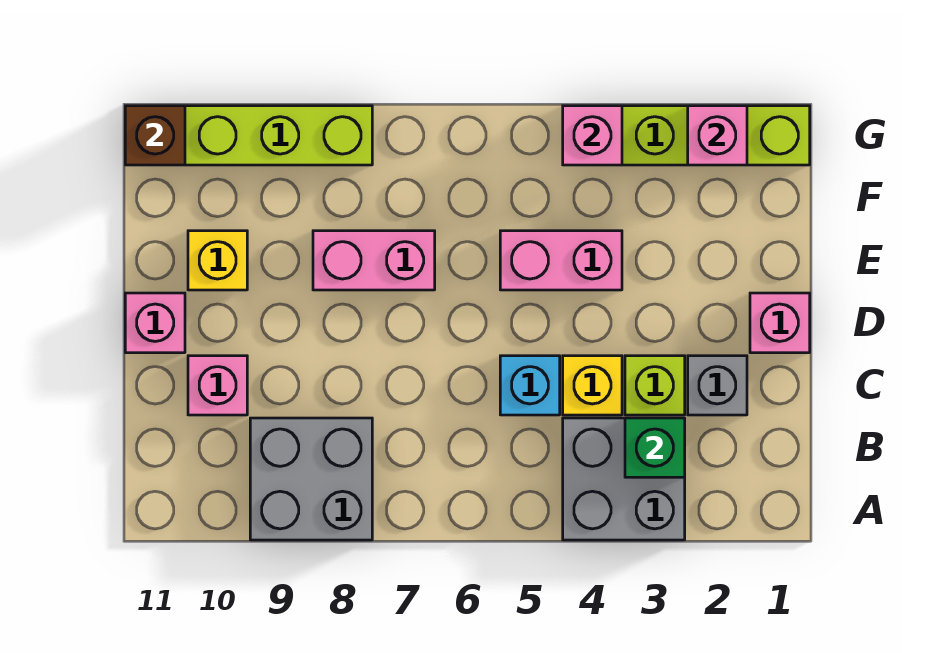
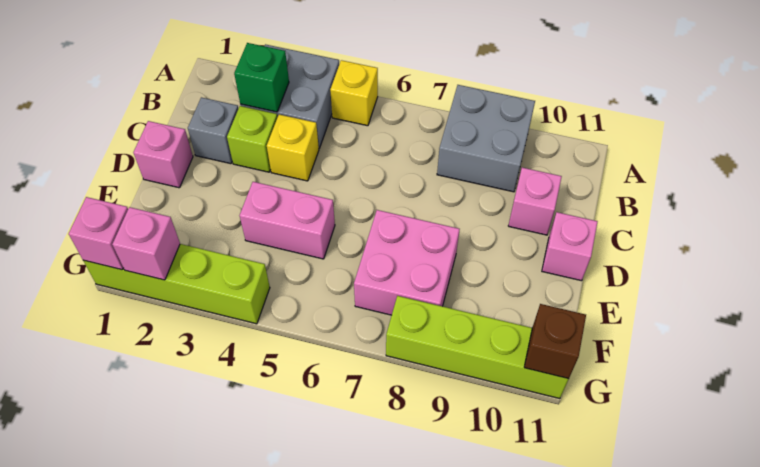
cyan 1x1 brick [500,356,560,415] -> none
pink 1x2 brick [313,231,435,290] -> pink 2x2 brick [354,210,460,315]
yellow 1x1 brick [188,231,247,290] -> yellow 1x1 brick moved to [330,60,378,126]
pink 1x1 brick [563,106,622,165] -> pink 1x1 brick moved to [69,197,128,270]

